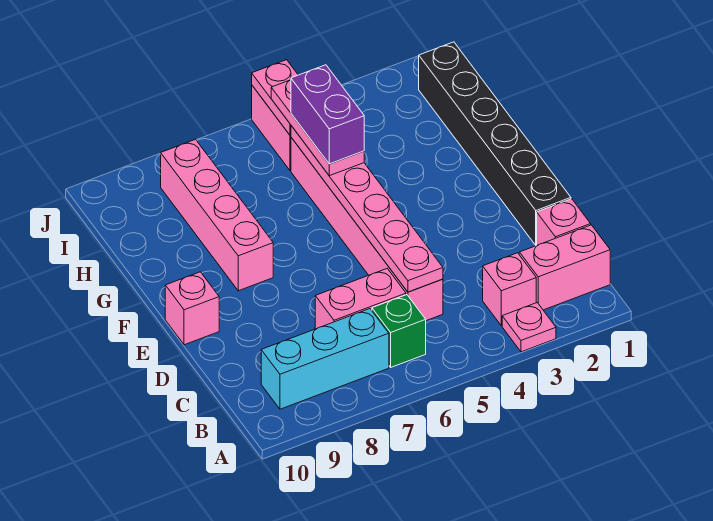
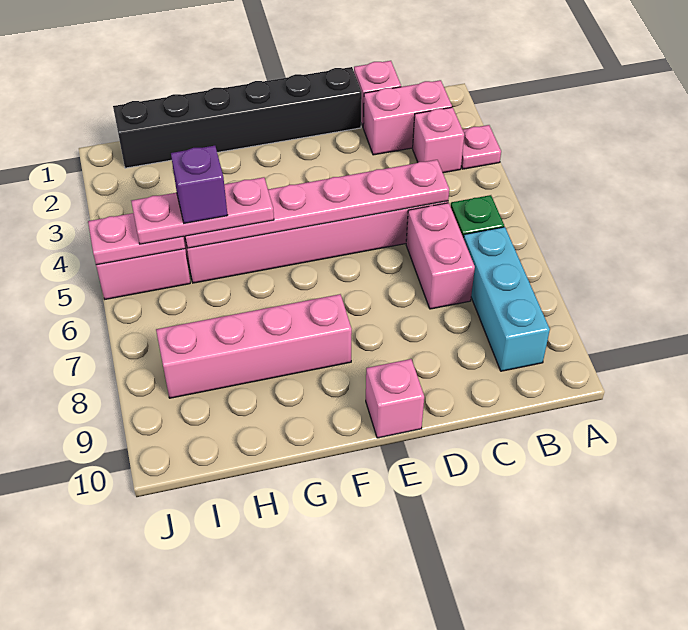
pink 1x2 brick [519,225,610,310] -> pink 1x2 brick turned to [363,80,452,155]
purple 1x2 brick [291,65,364,164] -> purple 1x1 brick [171,146,227,223]

